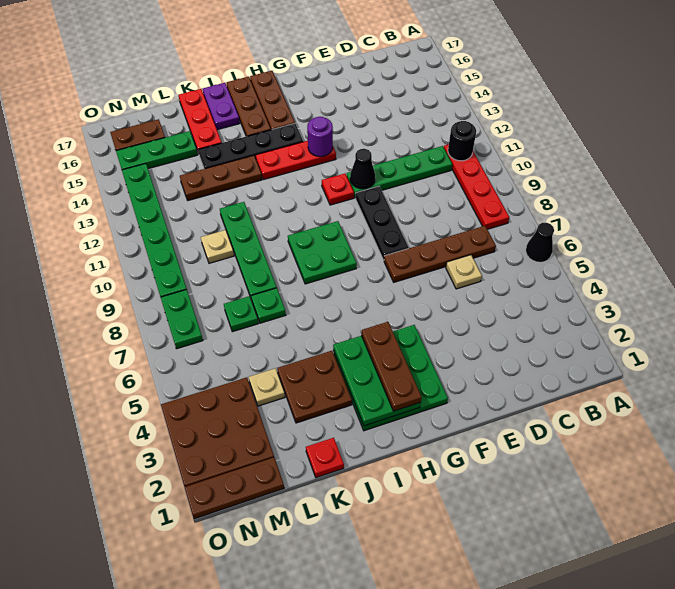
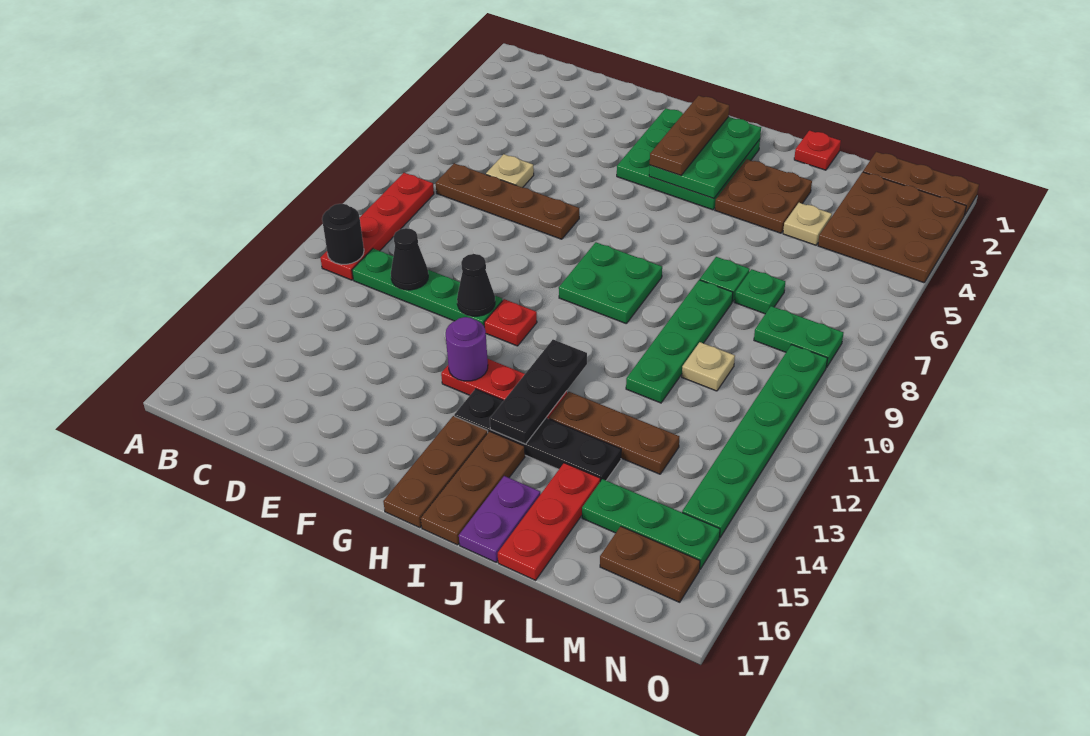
black 1x1 cone [526,223,554,262] -> black 1x1 cone moved to [391,228,428,290]
black 1x3 plate [356,186,409,260] -> black 1x3 plate moved to [490,340,587,444]
green 1x2 plate [161,290,203,349] -> green 1x2 plate turned to [754,306,844,367]

